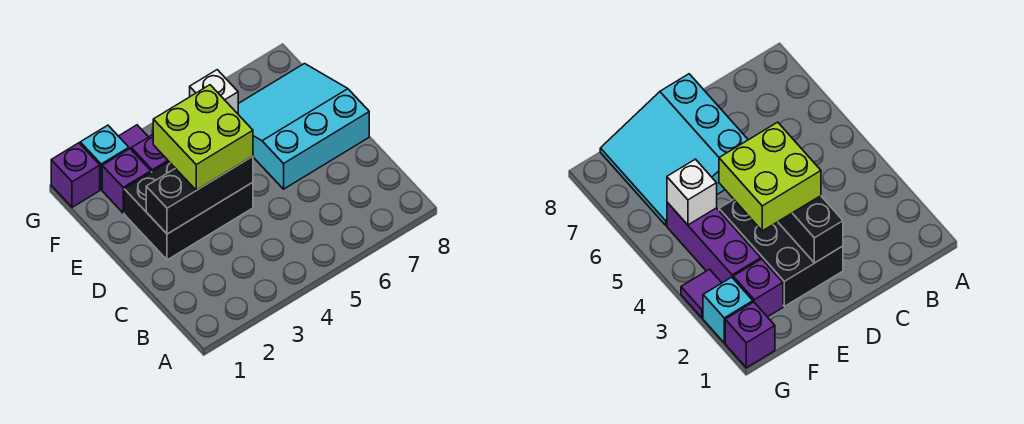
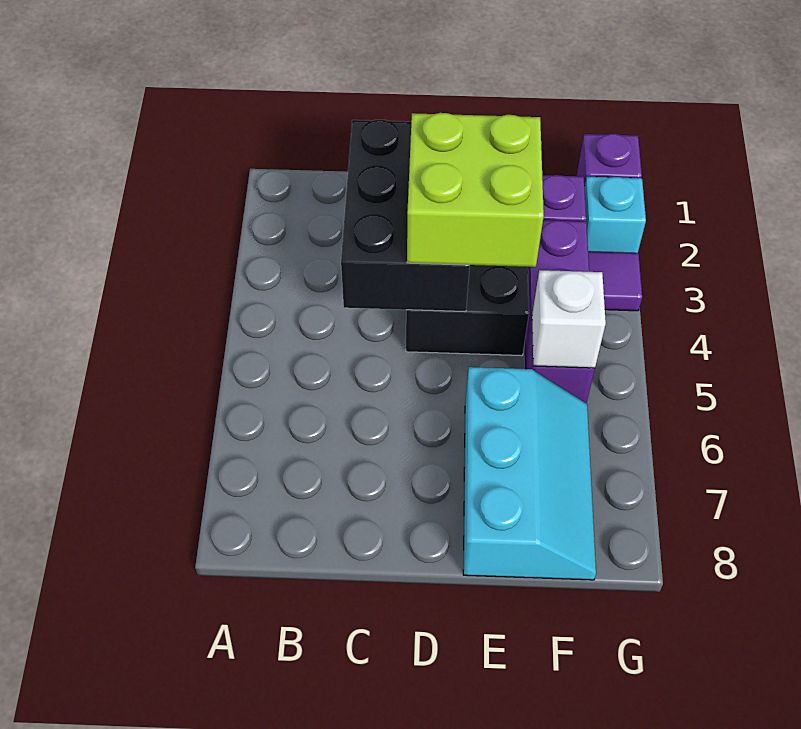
black 1x3 brick [146,156,253,234] -> black 2x3 brick [341,120,470,312]
cyan 3x3 slope [238,64,369,189] -> cyan 2x3 slope [463,367,596,580]

